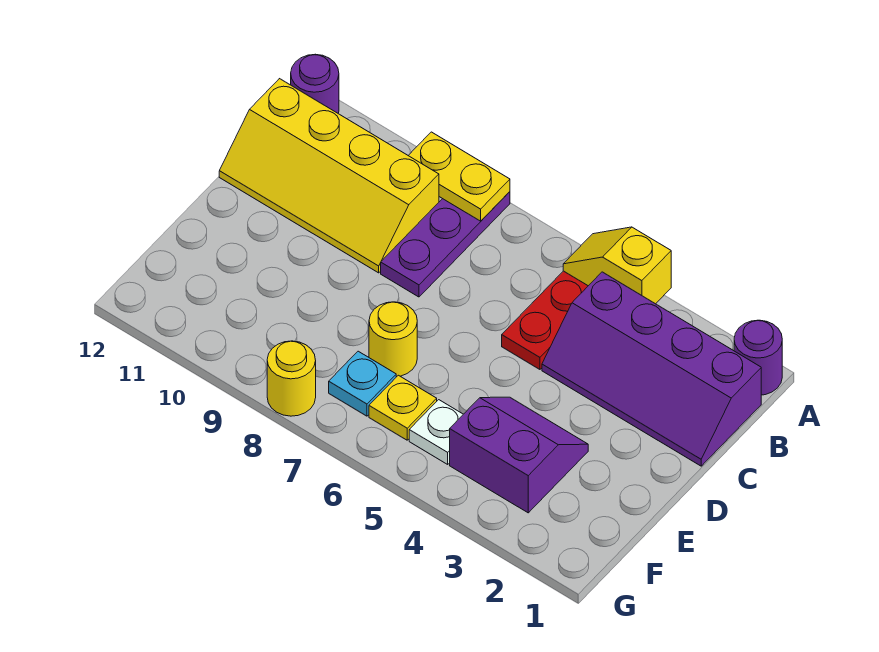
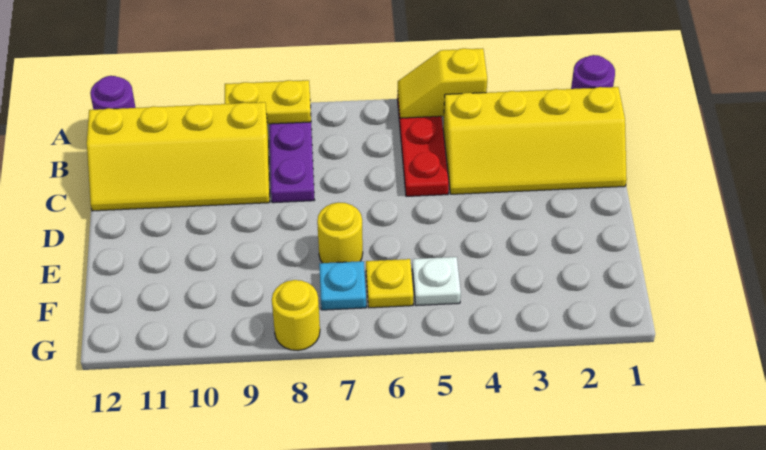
purple 2x4 slope [542,272,761,466] -> yellow 2x4 slope [443,87,627,194]
purple 2x2 slope [450,397,588,513] -> none

